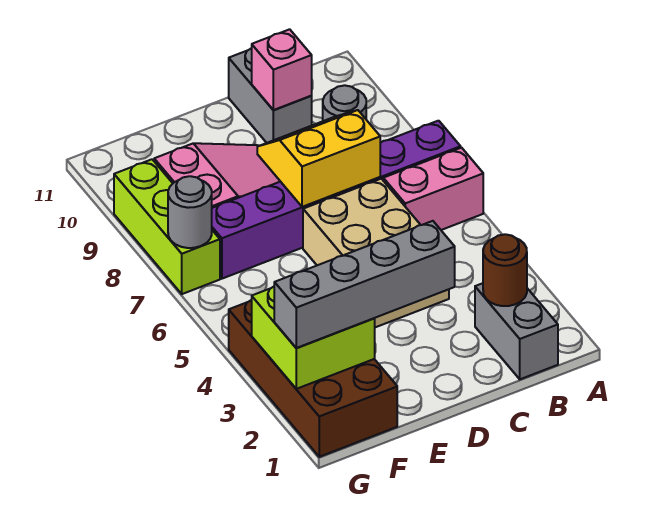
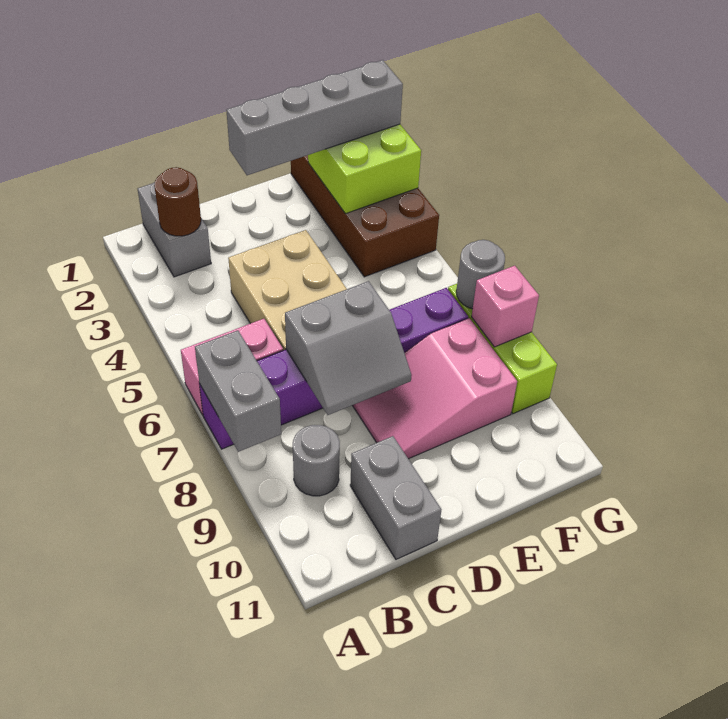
none -> grey 1x2 brick [195,330,281,452]
yellow 2x2 slope [257,110,380,207] -> grey 2x2 slope [285,281,411,415]
pink 1x1 brick [252,29,312,110] -> pink 1x1 brick moved to [472,266,539,347]

